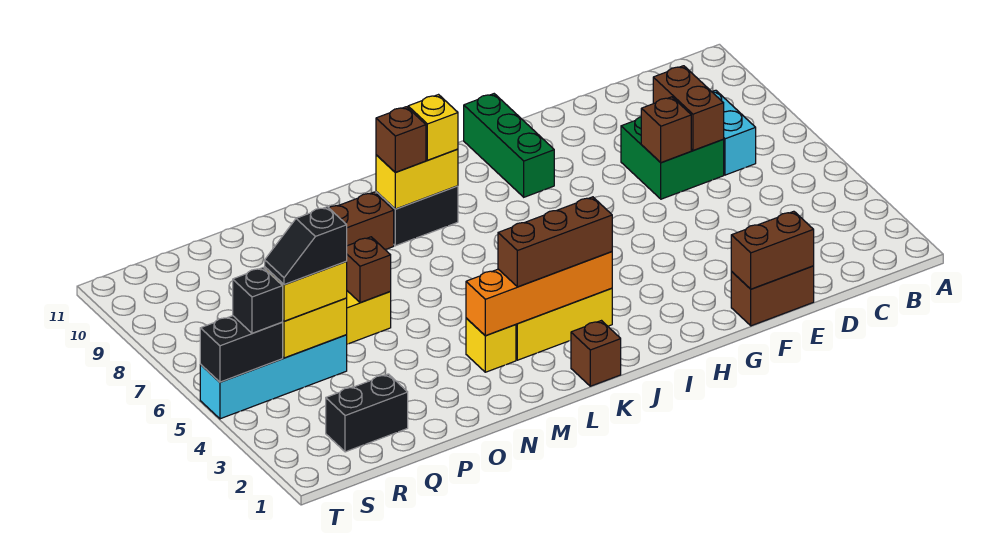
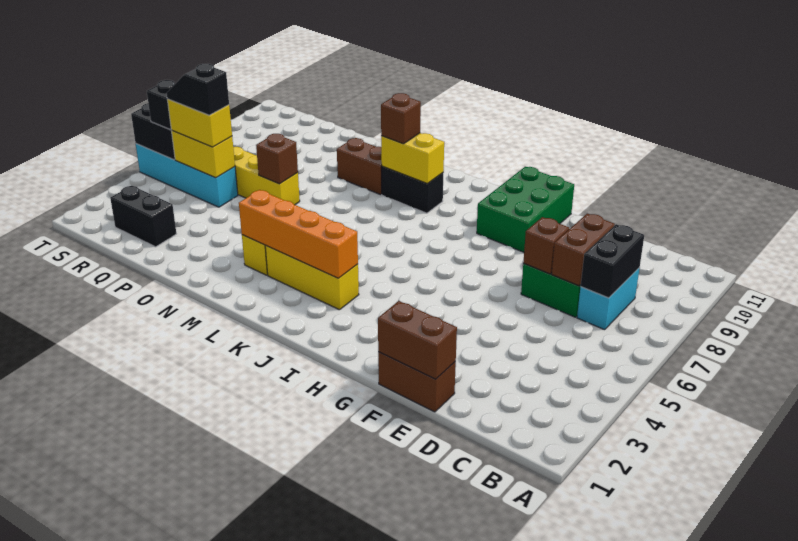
none -> black 1x2 brick [581,224,644,298]
green 1x3 brick [464,94,554,197] -> green 2x3 brick [477,167,574,252]
brown 1x3 brick [498,197,612,287] -> none
brown 1x1 brick [571,321,621,386] -> none
yellow 1x1 brick [408,95,458,160] -> none

